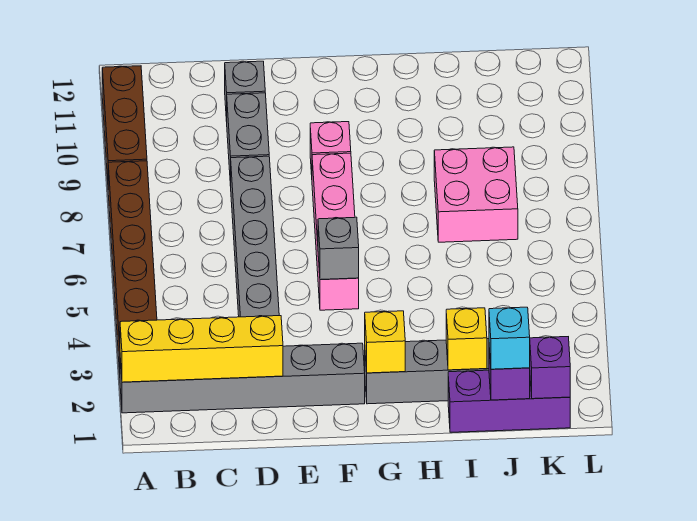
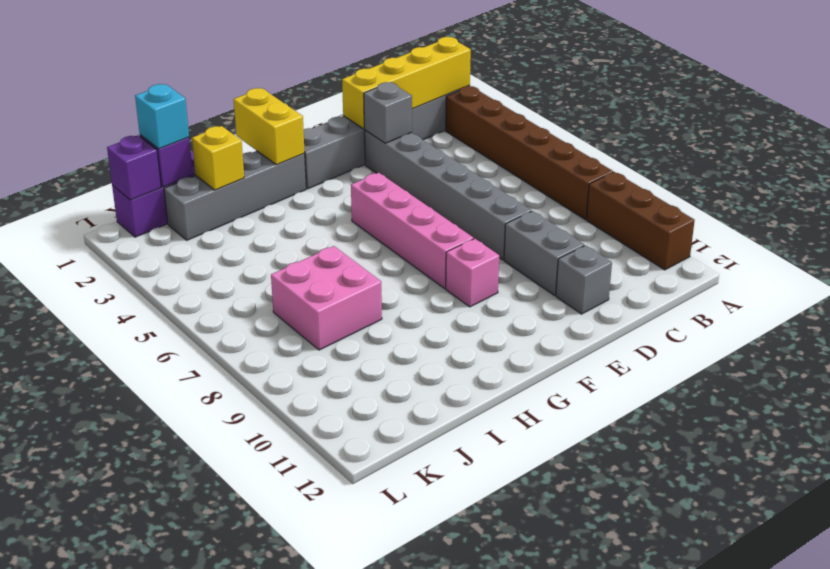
grey 1x1 brick [318,217,359,280] -> grey 1x1 brick moved to [364,82,412,143]
yellow 1x1 brick [365,311,405,373] -> yellow 1x2 brick [234,88,305,165]

